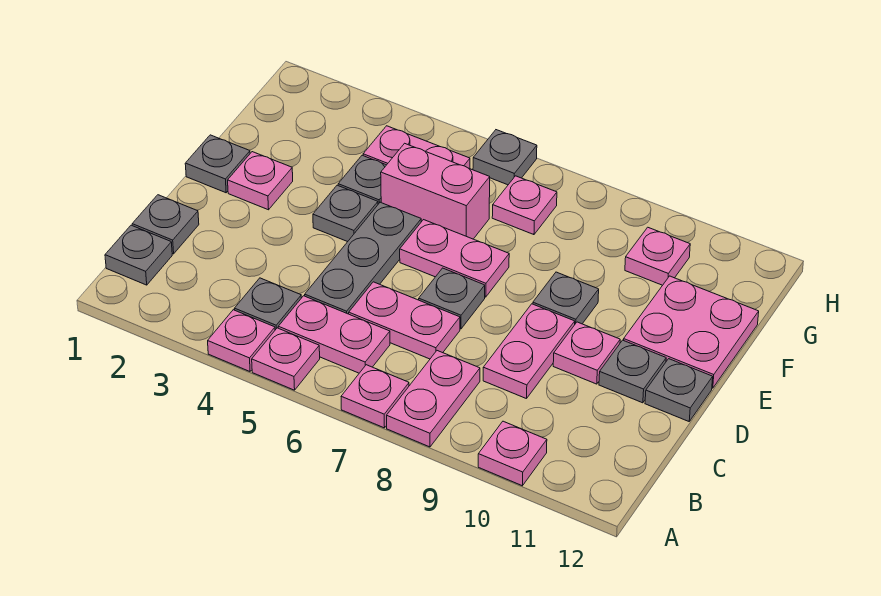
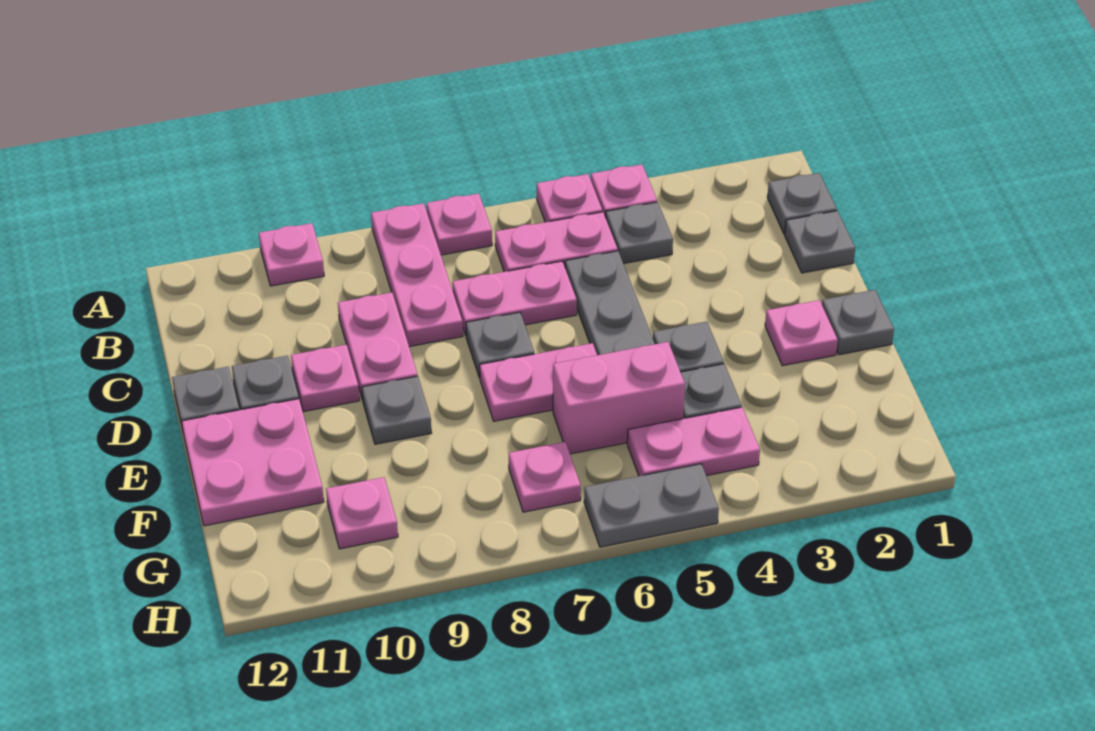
pink 1x2 plate [387,351,480,447] -> pink 1x3 plate [371,203,463,347]
grey 1x1 plate [473,130,537,185] -> grey 1x2 plate [584,464,719,547]

